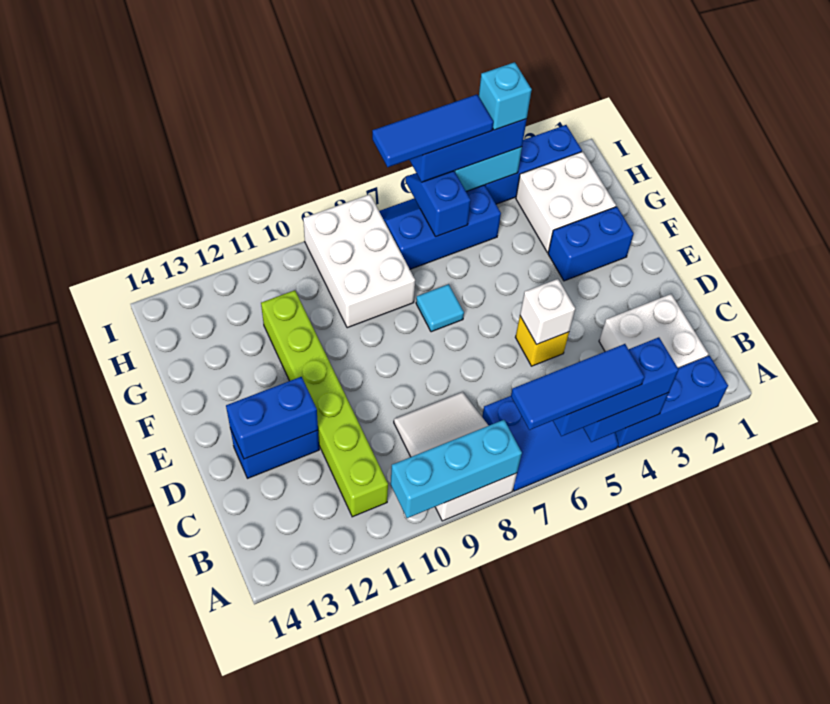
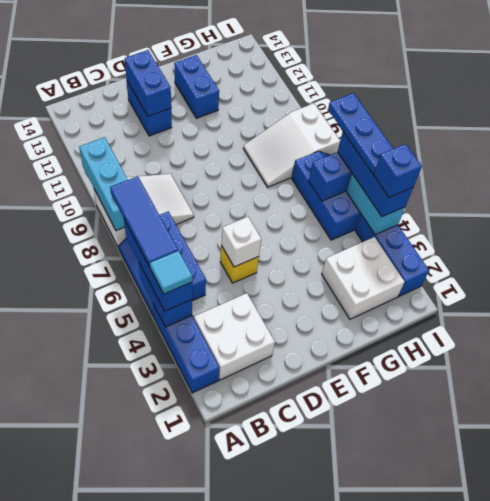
lime 1x6 brick [261,290,388,517] -> none
blue 1x2 brick [548,207,634,281] -> blue 1x2 brick moved to [174,55,219,118]
cyan 1x1 tile [416,284,464,332] -> cyan 1x1 tile moved to [150,251,192,294]
white 2x3 brick [303,194,415,328] -> white 2x3 slope [244,103,340,187]
cyan 1x1 brick [479,62,532,130] -> blue 1x1 brick [374,144,422,197]
blue 1x3 tile [372,94,493,167] -> blue 1x3 plate [328,93,393,174]

